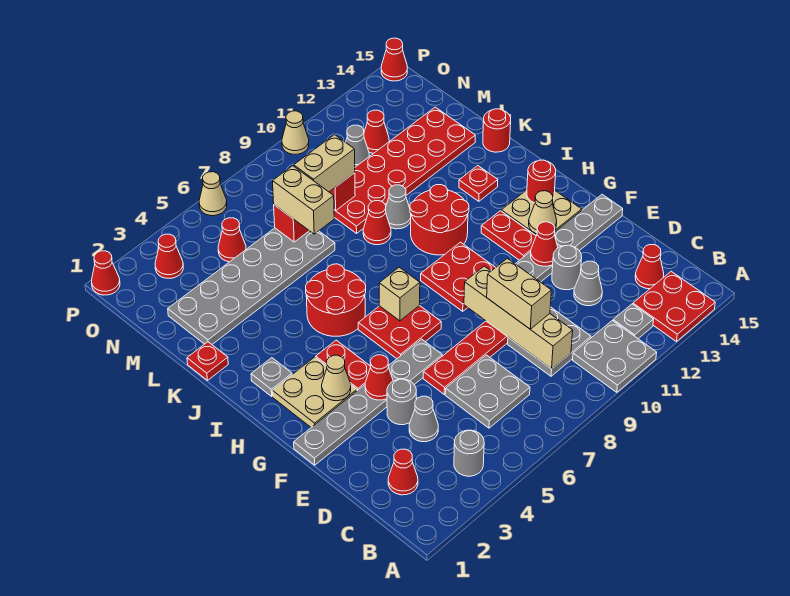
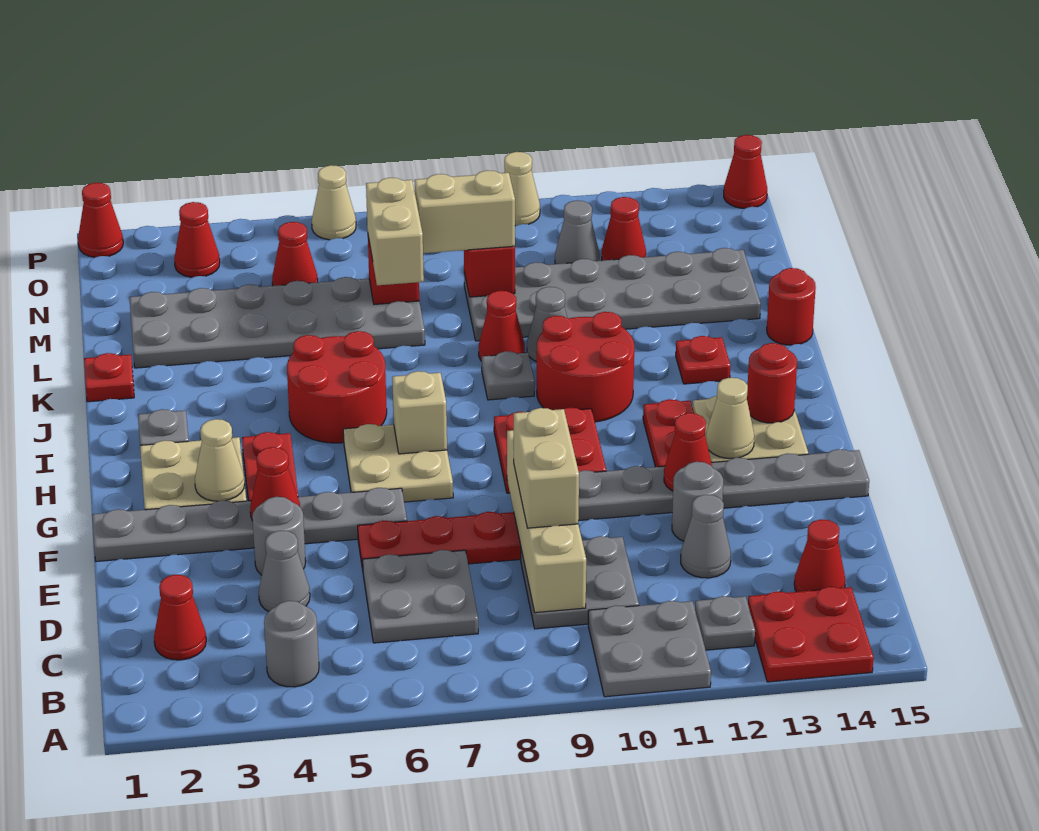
red 2x2 plate [358,305,441,359] -> tan 2x2 plate [343,424,453,502]
none -> grey 1x1 plate [482,351,535,400]
red 2x6 plate [334,107,475,233] -> grey 2x6 plate [464,248,761,341]

